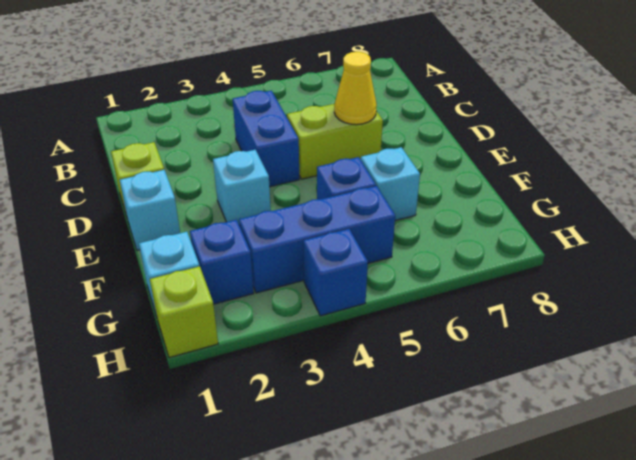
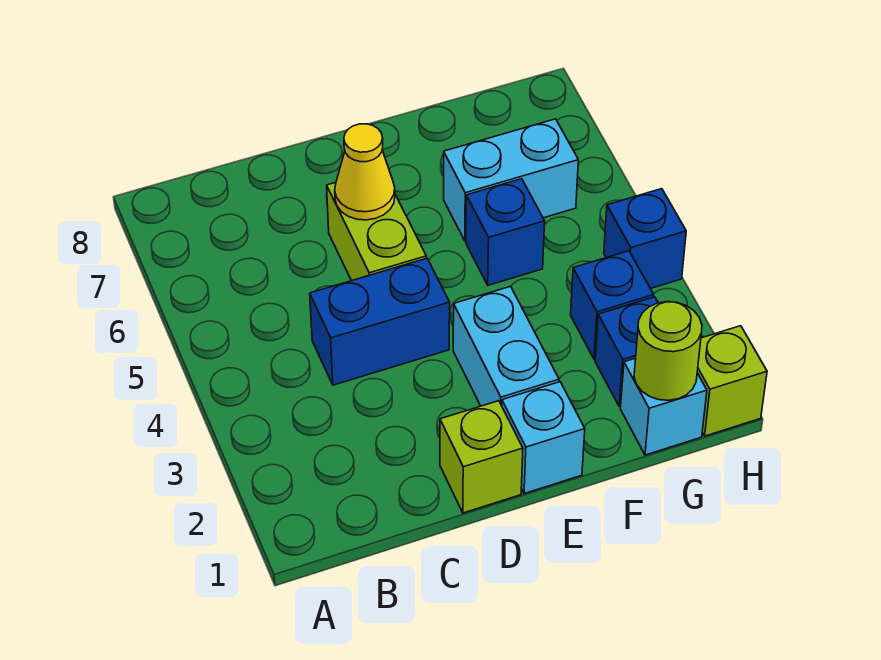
cyan 1x1 brick [213,150,271,226] -> cyan 1x2 brick [453,286,559,406]
cyan 1x1 brick [361,147,420,221] -> cyan 1x2 brick [444,119,578,241]
none -> lime 1x1 round brick [634,302,702,400]
blue 1x3 brick [239,186,395,293] -> blue 1x1 brick [571,251,654,359]

